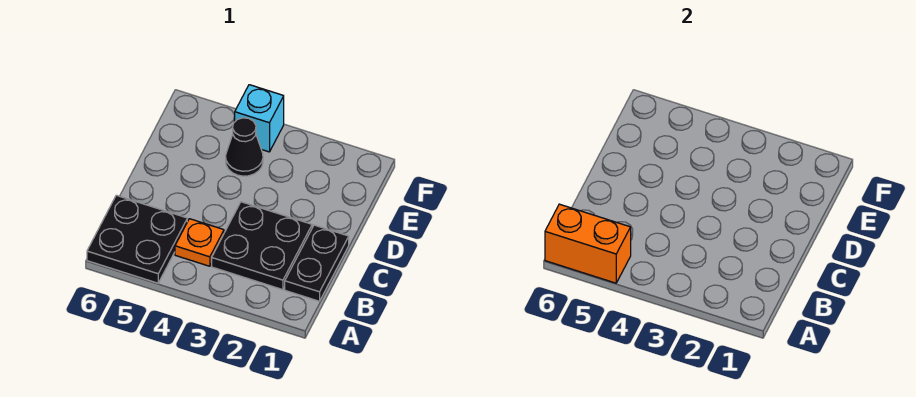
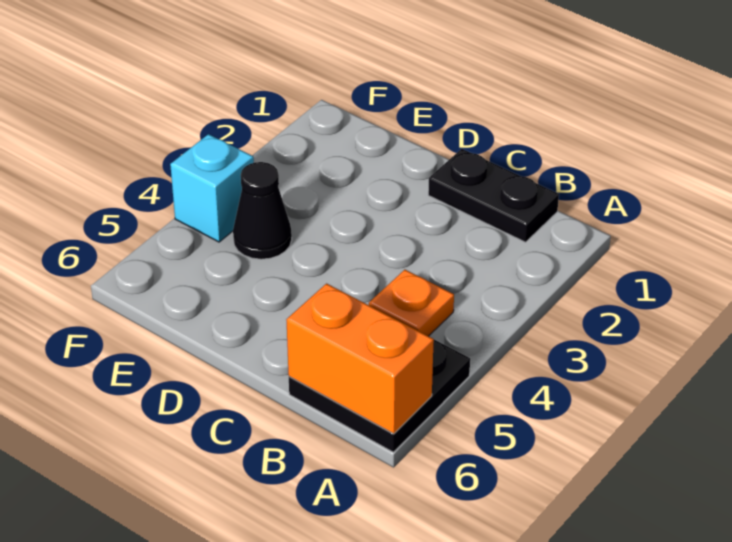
orange 1x2 brick [545,204,631,283] -> orange 1x2 brick turned to [286,284,434,434]
black 2x2 plate [212,202,312,290] -> none

